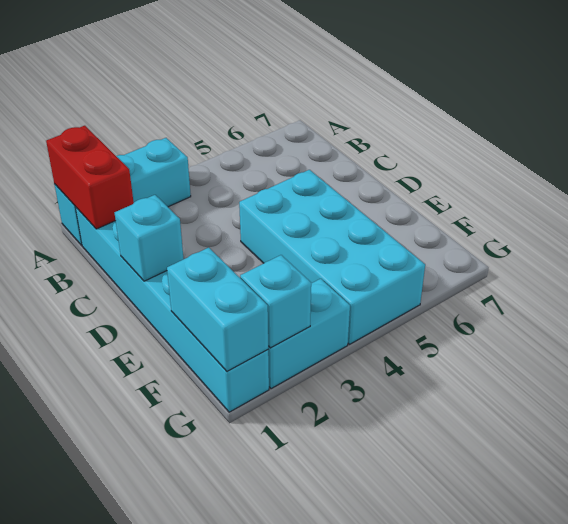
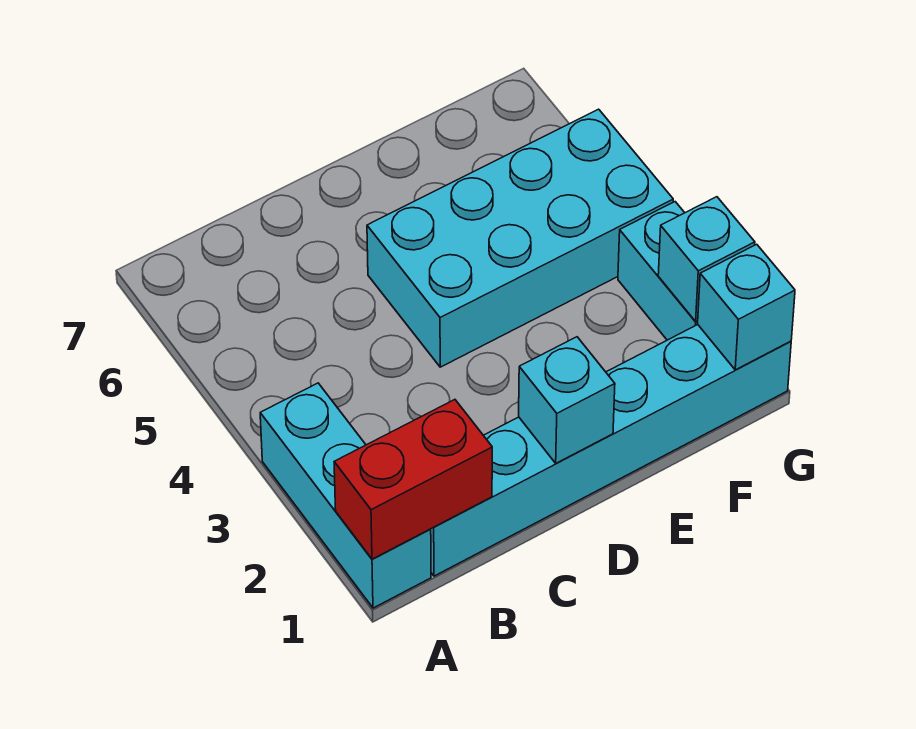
cyan 1x2 brick [167,247,268,371] -> cyan 1x1 brick [698,244,795,370]

